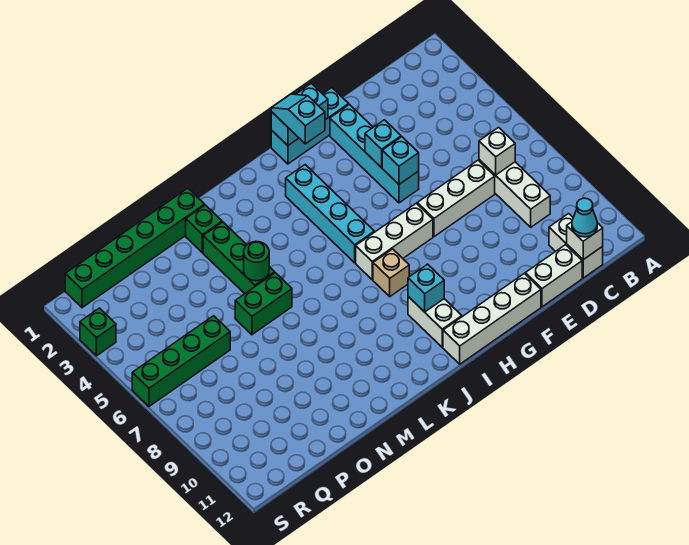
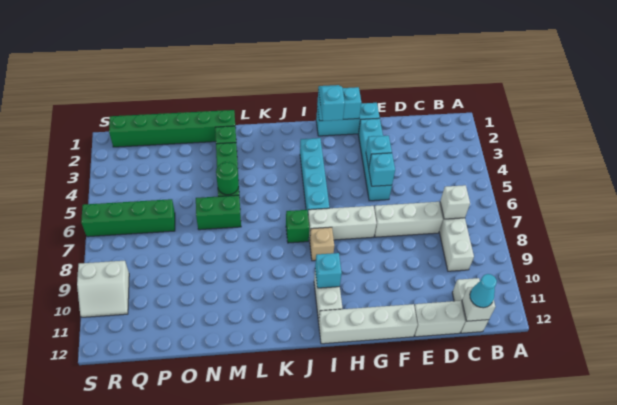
none -> white 2x2 slope [77,261,129,317]
green 1x1 brick [80,308,116,356] -> green 1x1 brick moved to [286,210,309,243]

